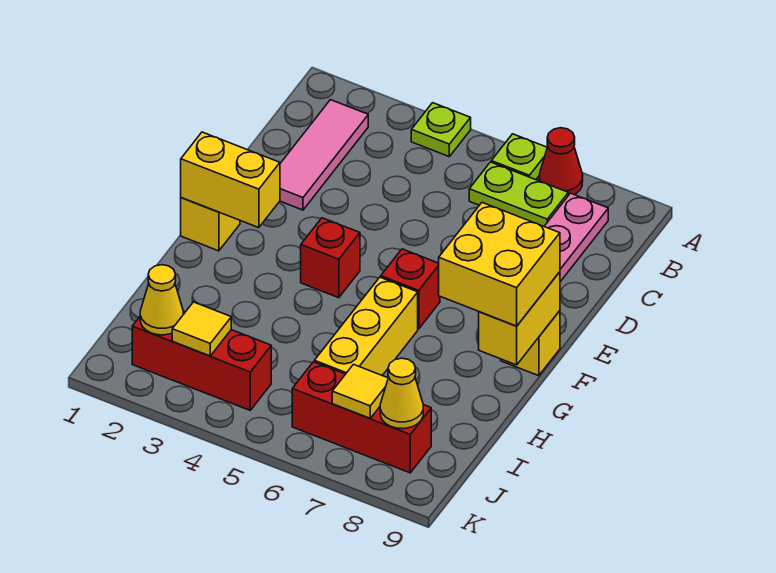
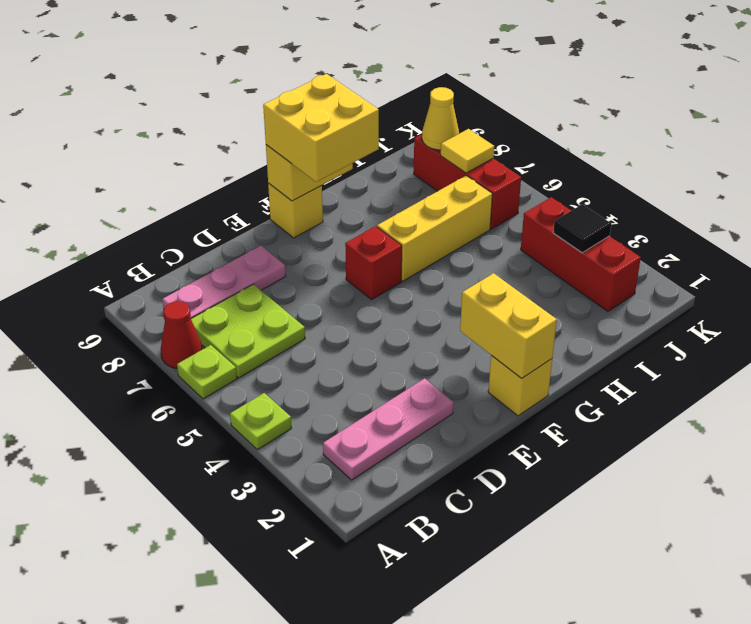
pink 1x3 tile [280,100,368,210] -> pink 1x3 plate [323,378,453,480]
lime 1x2 plate [469,162,568,226] -> lime 2x2 plate [191,284,305,378]
red 1x1 brick [301,218,360,298] -> none
yellow 1x1 cone [140,265,183,335] -> none
yellow 1x1 tile [172,302,231,356] -> black 1x1 tile [553,204,611,253]

